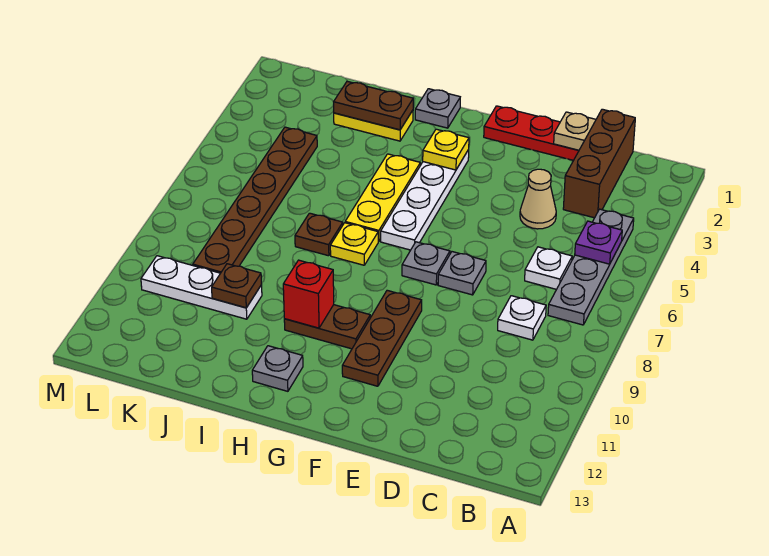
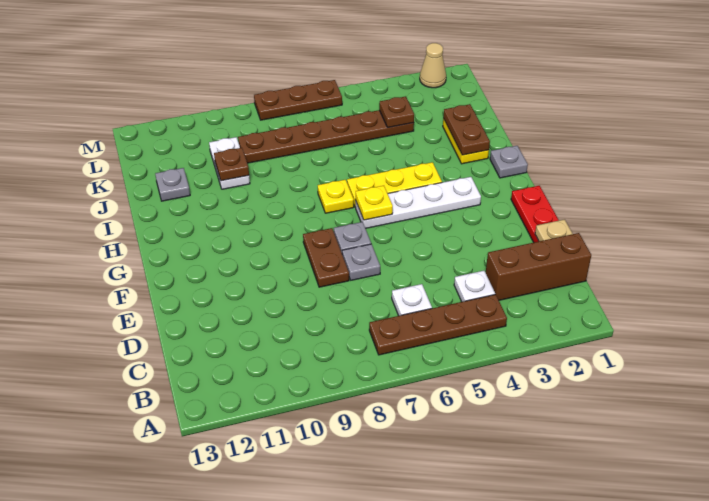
grey 1x4 plate [548,209,634,325] -> brown 1x4 plate [369,294,507,355]
purple 1x1 plate [575,221,622,264] -> none
white 1x1 plate [498,296,546,340] -> white 1x1 plate moved to [454,271,495,302]
tan 1x1 cone [520,169,556,229] -> tan 1x1 cone moved to [420,43,446,88]
brown 1x3 plate [342,290,422,386] -> brown 1x3 plate moved to [254,80,342,120]
yellow 1x1 plate [423,129,469,170] -> yellow 1x1 plate moved to [356,186,393,220]
brown 1x2 plate [284,305,370,349] -> brown 1x2 plate moved to [303,228,349,287]
red 1x1 brick [283,260,334,328] -> none
grey 1x1 plate [252,346,303,391] -> grey 1x1 plate moved to [155,168,190,201]
brown 1x1 plate [295,213,343,256] -> brown 1x1 plate moved to [379,96,414,127]
white 1x3 plate [141,256,262,319] -> white 1x2 plate [209,137,250,189]

